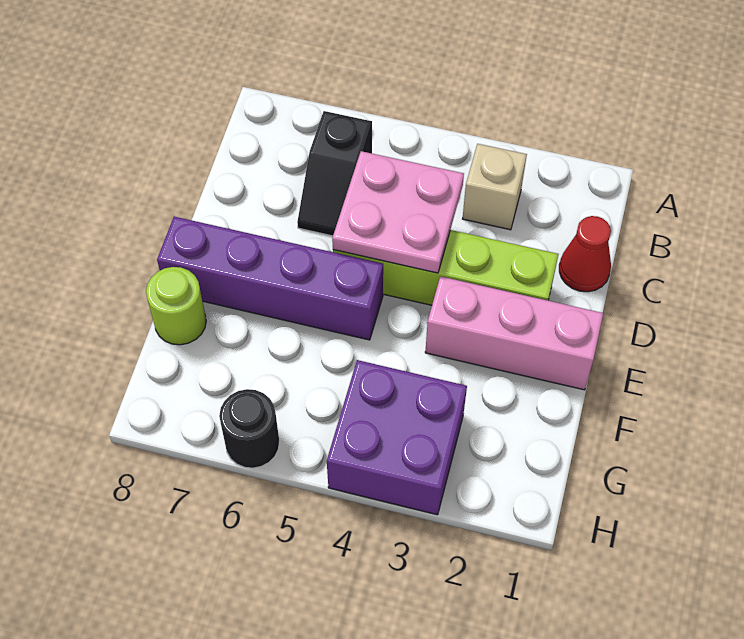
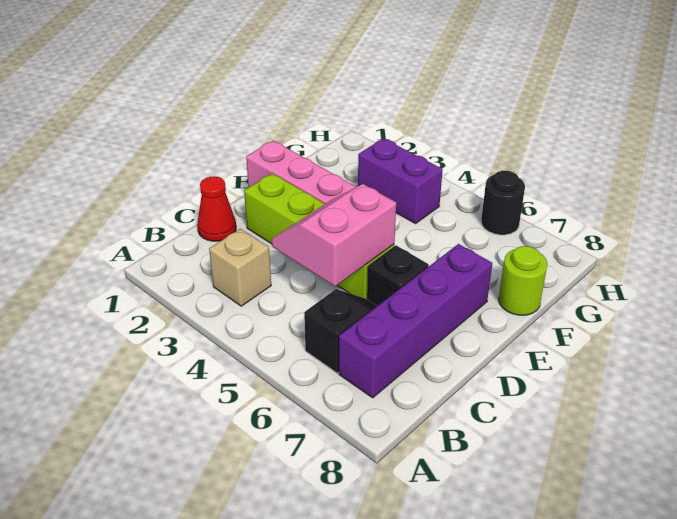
pink 2x2 plate [332,151,464,273] -> pink 2x2 slope [272,184,396,286]
none -> black 1x1 brick [367,245,429,306]
purple 1x4 brick [157,217,383,340] -> purple 1x4 brick turned to [339,244,492,398]
purple 2x2 brick [327,360,467,515] -> purple 1x2 brick [358,138,443,224]

